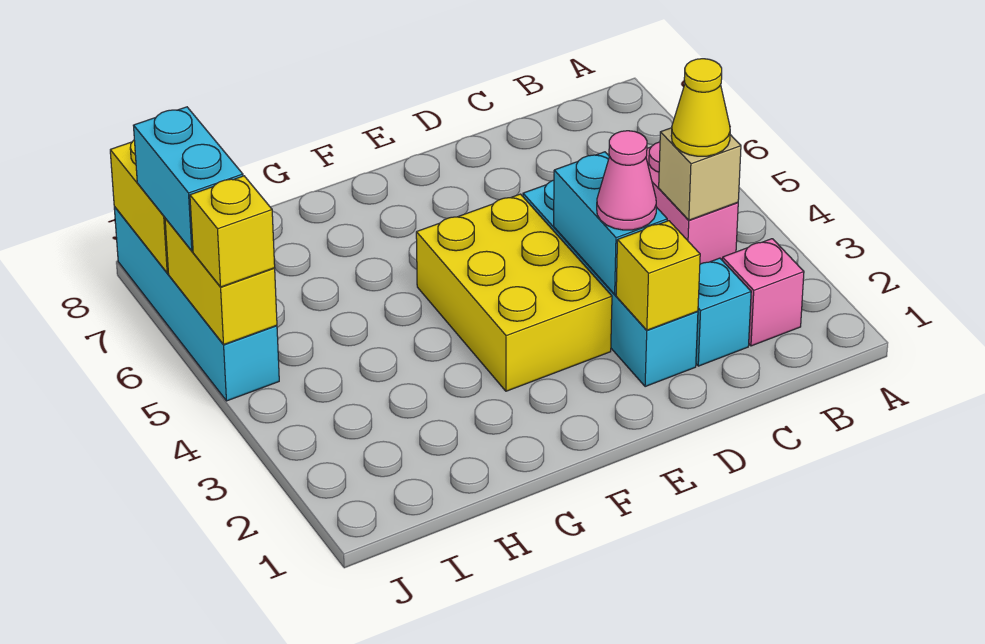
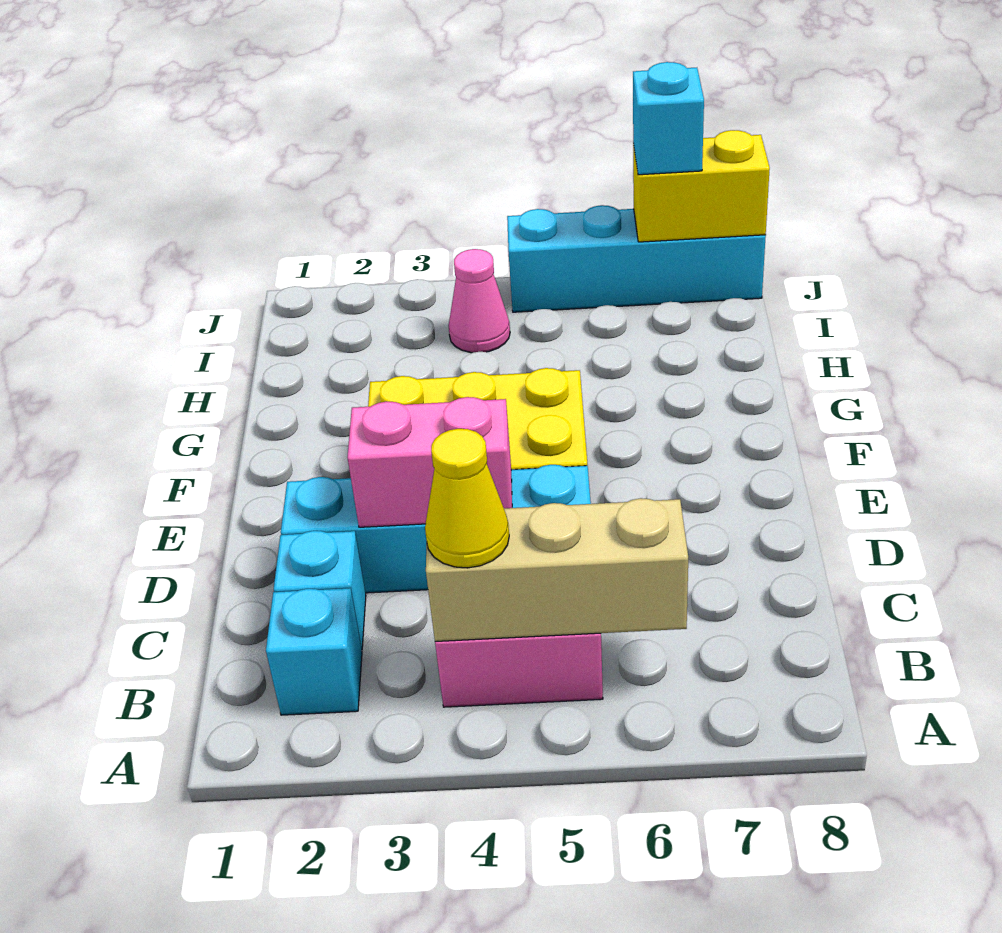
pink 1x1 brick [722,239,804,346] -> cyan 1x1 brick [266,588,362,715]
tan 1x1 brick [659,128,741,220] -> tan 1x3 brick [426,498,688,642]
yellow 1x1 brick [616,221,700,330] -> none
cyan 1x2 brick [554,152,667,294] -> pink 1x2 brick [347,397,512,527]
pink 1x1 cone [597,131,656,230] -> pink 1x1 cone moved to [449,249,510,353]
yellow 1x2 brick [165,218,277,345] -> none
yellow 1x1 brick [190,176,275,287] -> none
cyan 1x2 brick [133,107,243,251] -> cyan 1x1 brick [633,62,704,175]

